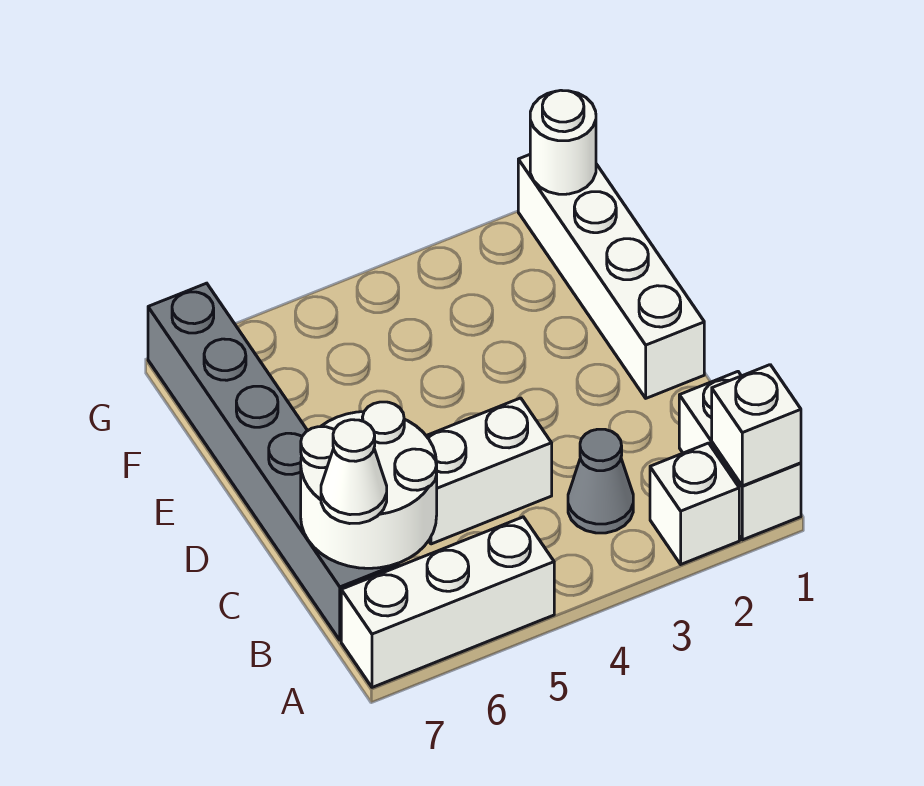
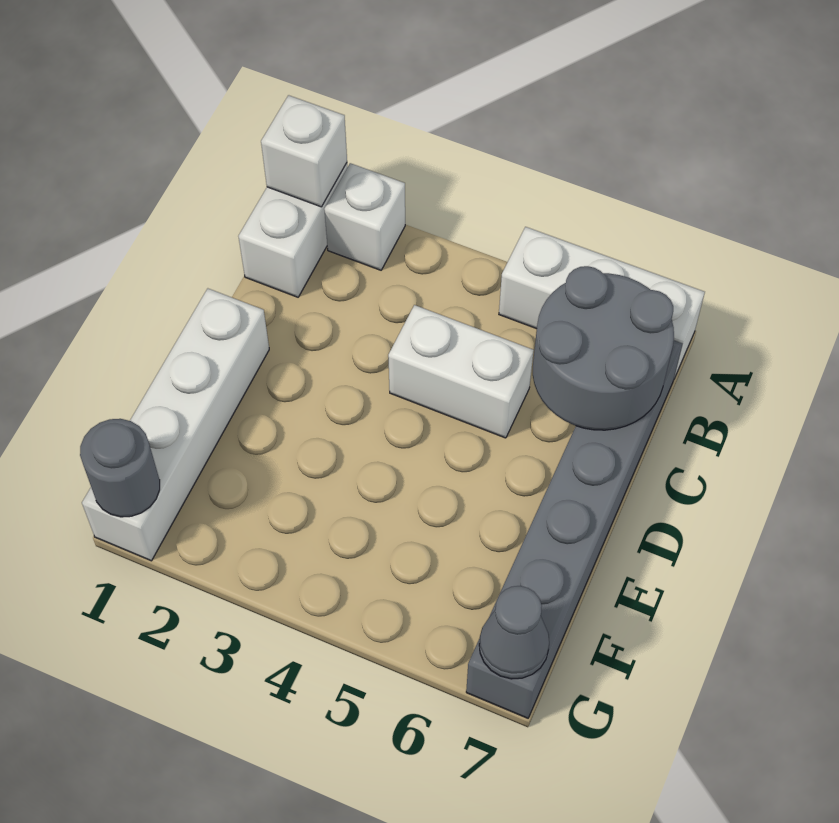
grey 1x1 cone [568,429,633,533] -> grey 1x1 cone moved to [479,586,549,679]
white 2x2 round brick [301,402,437,568] -> grey 2x2 round brick [533,266,674,430]
white 1x1 cone [321,420,387,524] -> none
white 1x1 round brick [530,90,596,194] -> grey 1x1 round brick [80,419,160,517]

